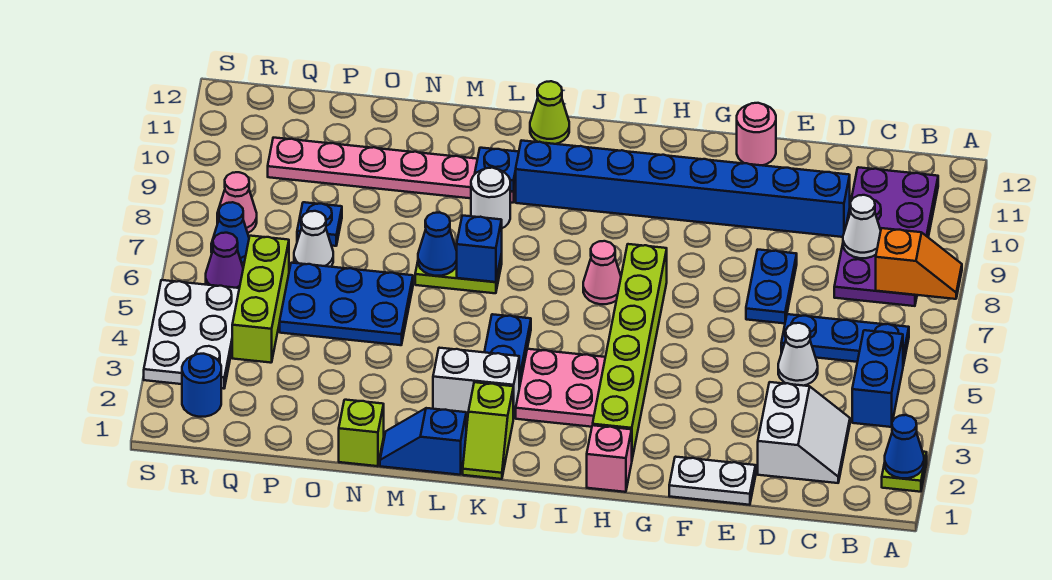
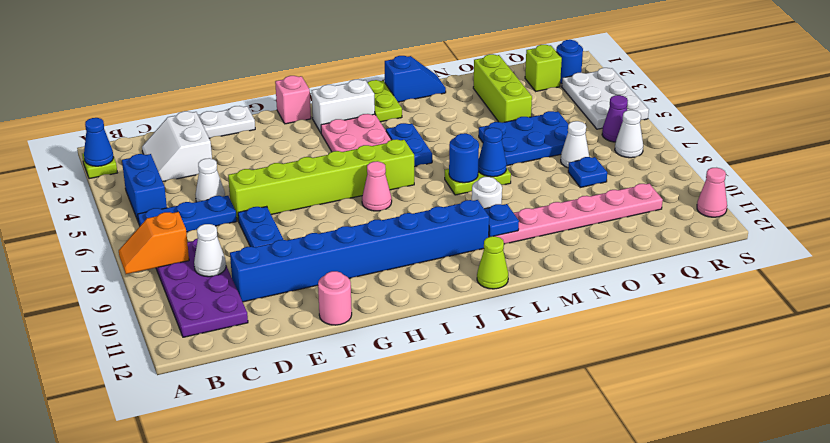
lime 1x6 brick [593,244,667,458] -> lime 1x6 brick turned to [228,139,414,220]
lime 1x2 slope [463,382,513,479] -> lime 1x2 plate [368,80,402,122]
white 1x2 brick [433,348,519,418] -> white 1x2 brick moved to [312,80,375,133]
blue 1x1 brick [457,215,502,282] -> blue 1x1 round brick [449,133,479,183]
lime 1x1 brick [339,400,384,466] -> lime 1x1 brick moved to [525,45,562,91]
lime 1x3 brick [232,236,289,363] -> lime 1x3 brick moved to [473,54,532,123]
blue 1x1 cone [211,202,249,263] -> white 1x1 cone [615,110,643,158]
pink 1x1 cone [217,172,257,233] -> pink 1x1 cone moved to [697,168,727,217]

